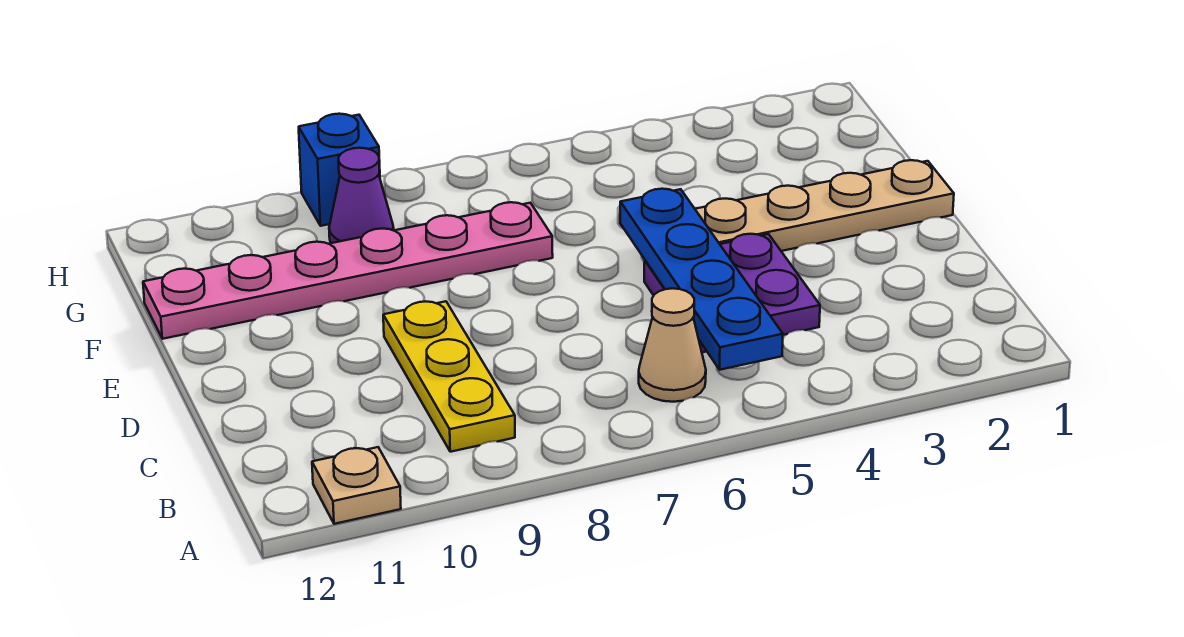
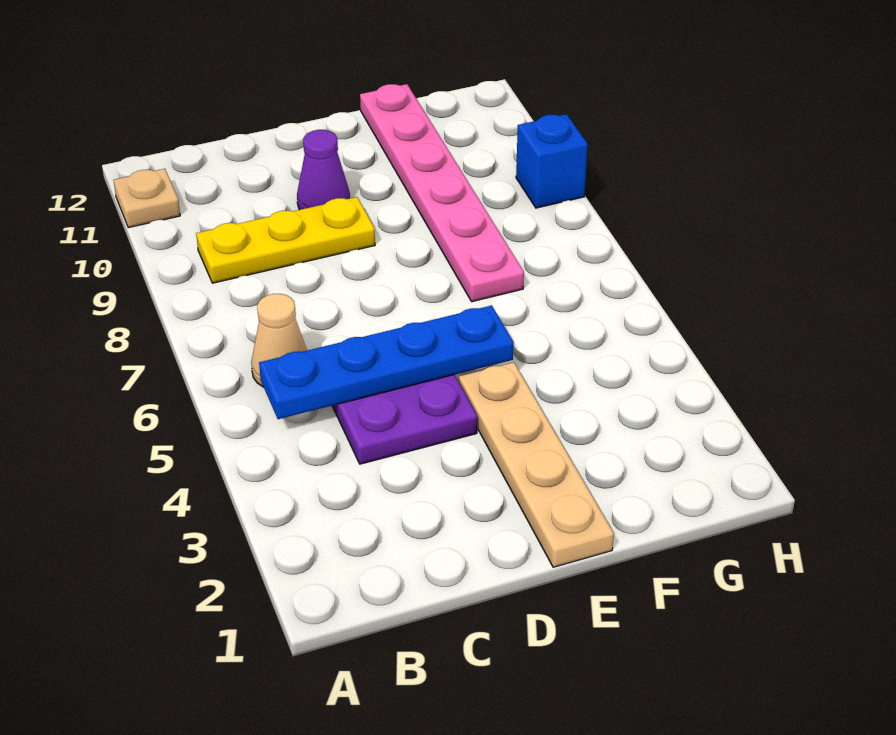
purple 1x1 cone [329,148,394,243] -> purple 1x1 cone moved to [297,130,350,210]

